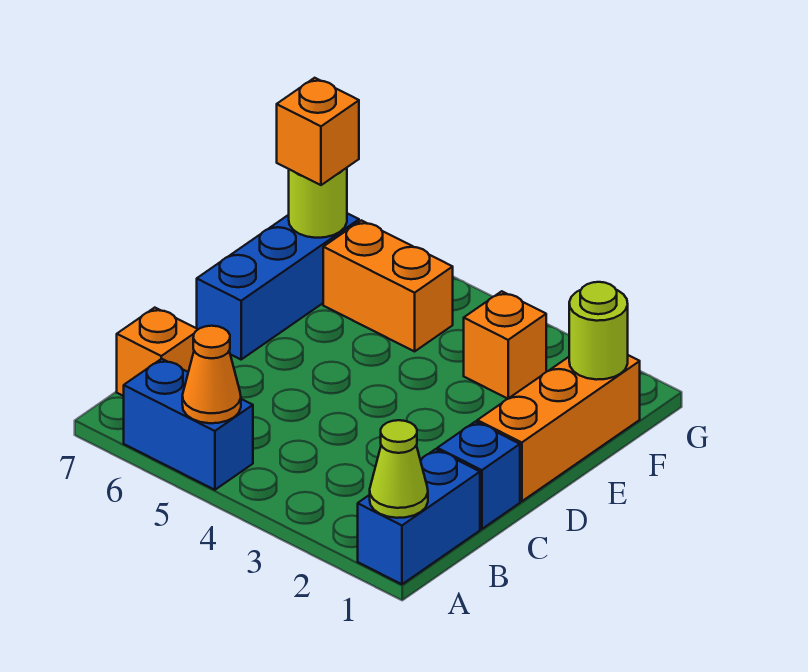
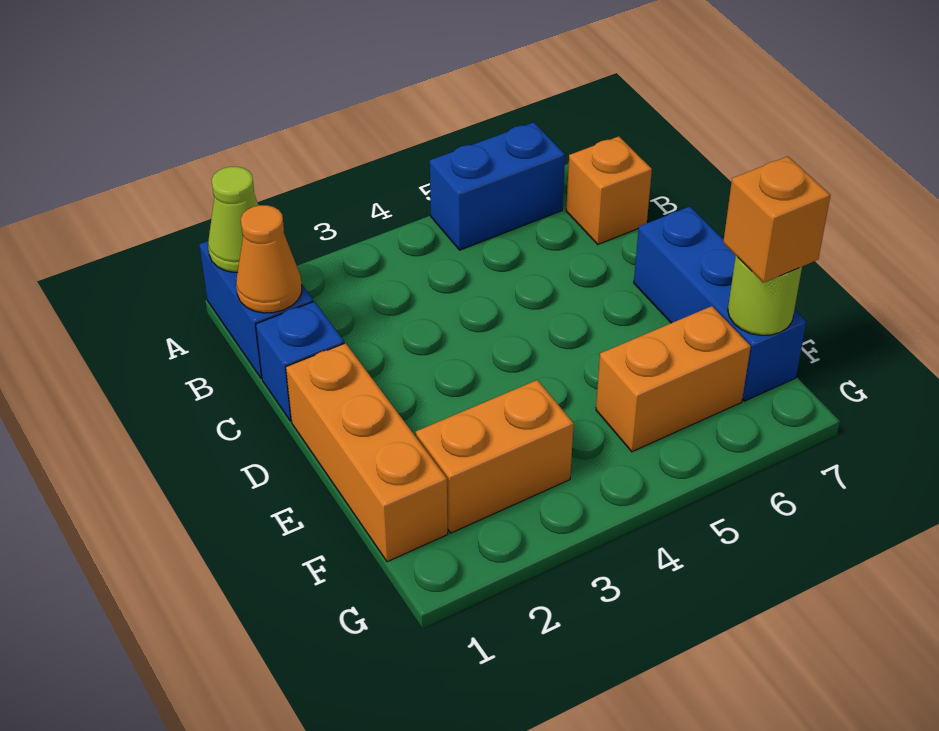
orange 1x1 cone [182,326,241,423] -> orange 1x1 cone moved to [236,205,302,313]
lime 1x1 round brick [569,282,628,380] -> none
orange 1x1 brick [464,291,546,399] -> orange 1x2 brick [416,380,574,533]

